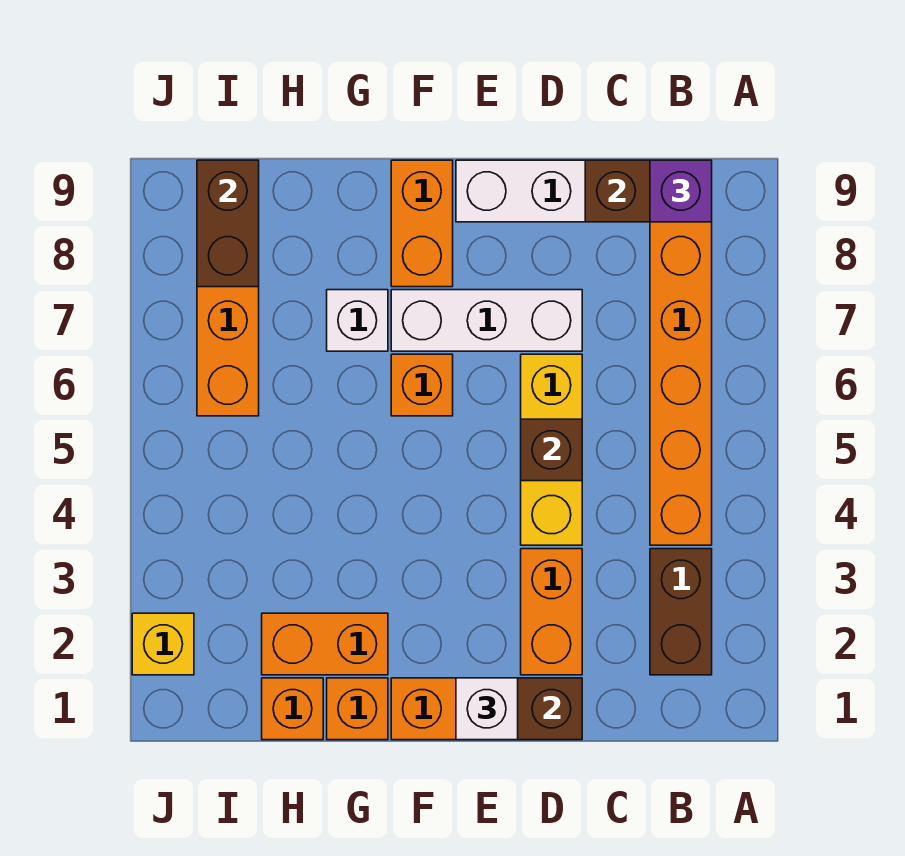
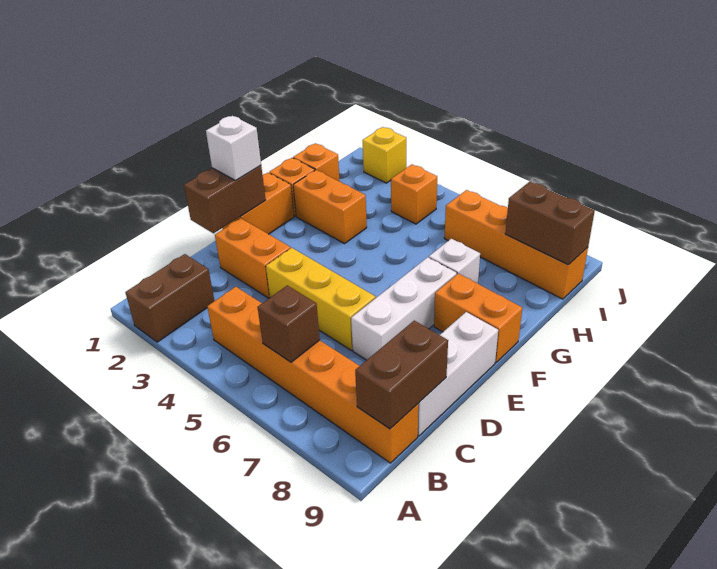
brown 1x2 brick [650,549,712,675] -> brown 1x2 brick turned to [125,254,214,342]
purple 1x1 brick [650,160,712,222] -> none
brown 1x1 brick [521,419,582,481] -> brown 1x1 brick moved to [258,285,320,362]
orange 1x1 brick [391,354,453,416] -> orange 1x1 brick moved to [391,165,437,224]
orange 1x2 brick [262,613,388,675] -> orange 1x2 brick turned to [293,170,367,244]

